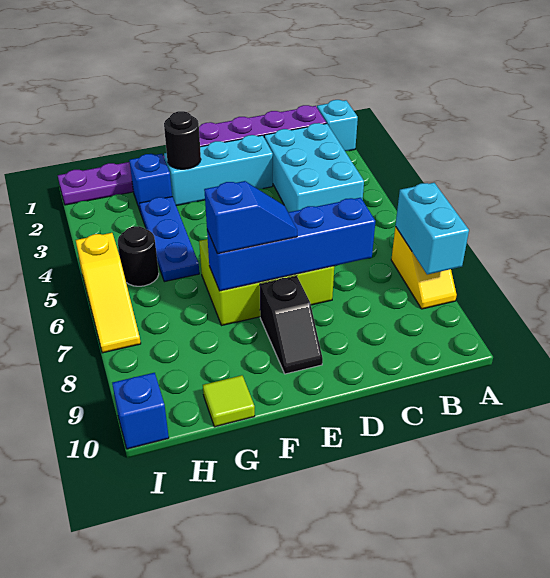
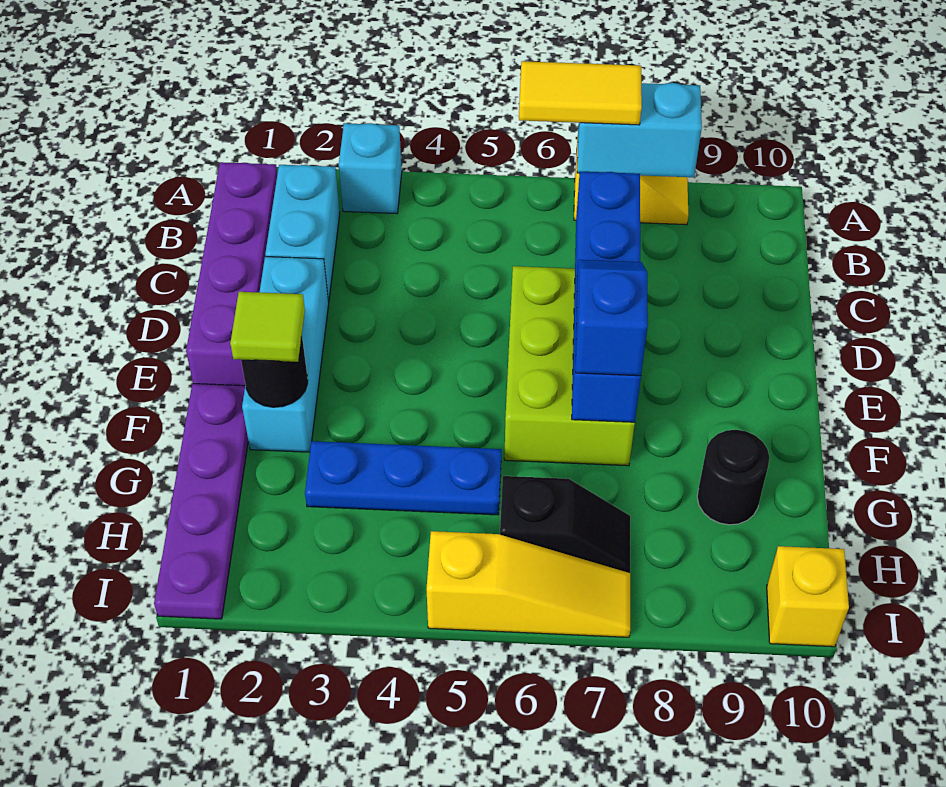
cyan 1x1 brick [317,100,358,151] -> cyan 1x1 brick moved to [339,123,402,214]
none -> yellow 1x2 tile [519,61,642,125]
cyan 2x3 brick [264,123,364,212] -> cyan 1x2 brick [265,165,340,302]
black 1x2 slope [260,276,323,374] -> black 1x2 slope moved to [500,476,630,573]
blue 1x1 brick [129,154,172,210] -> none
lime 1x1 tile [203,375,255,427] -> lime 1x1 tile moved to [230,292,305,362]
black 1x1 round brick [118,226,159,286] -> black 1x1 round brick moved to [697,430,770,525]
blue 1x1 brick [112,373,169,449] -> yellow 1x1 brick [767,546,849,647]

